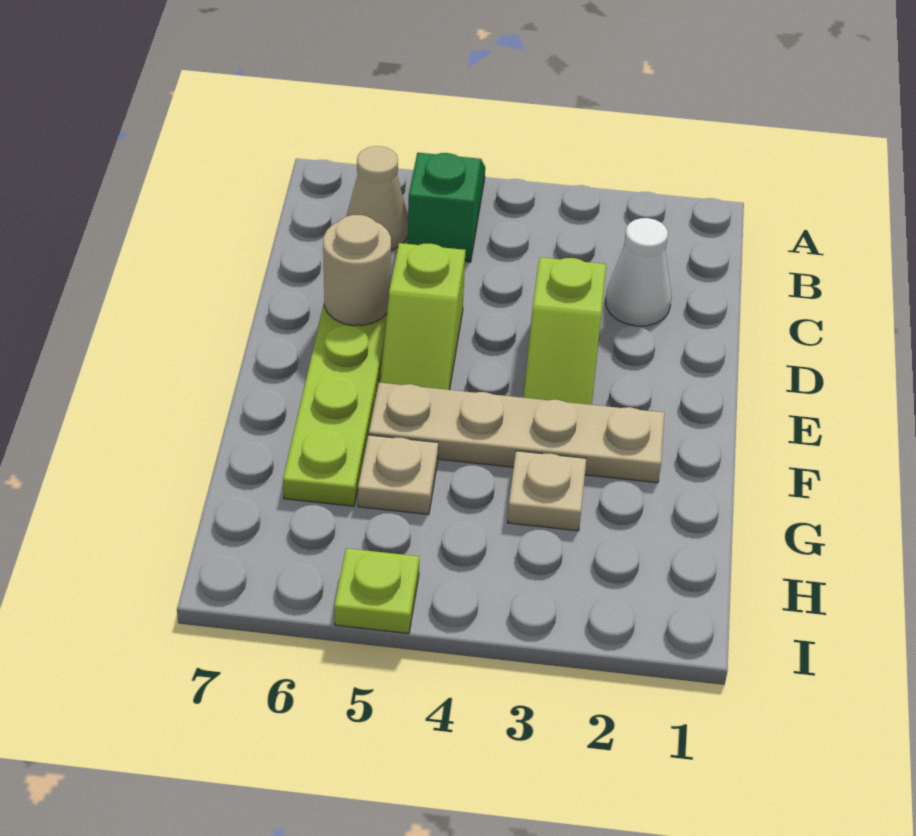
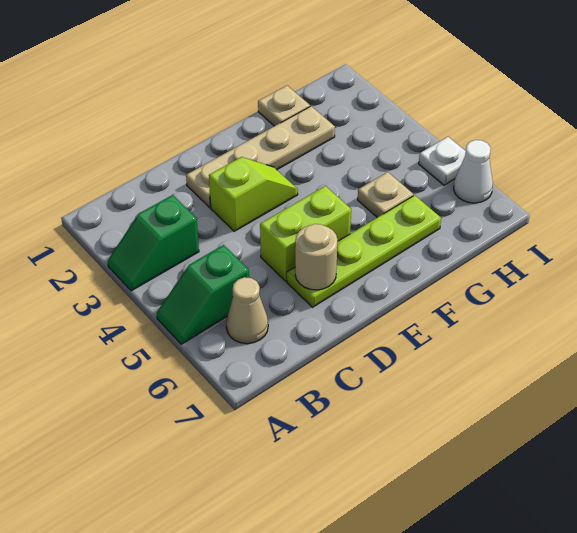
none -> green 1x2 slope [108,195,199,291]
white 1x1 cone [605,218,672,326] -> white 1x1 cone moved to [454,140,493,203]
lime 1x2 slope [380,243,465,390] -> lime 1x2 brick [260,186,351,281]
tan 1x4 plate [369,383,665,483] -> tan 1x4 plate turned to [186,106,335,207]
tan 1x1 plate [507,451,586,531] -> tan 1x1 plate moved to [258,86,310,126]
lime 1x1 plate [334,548,419,634] -> white 1x1 plate [419,137,466,185]

